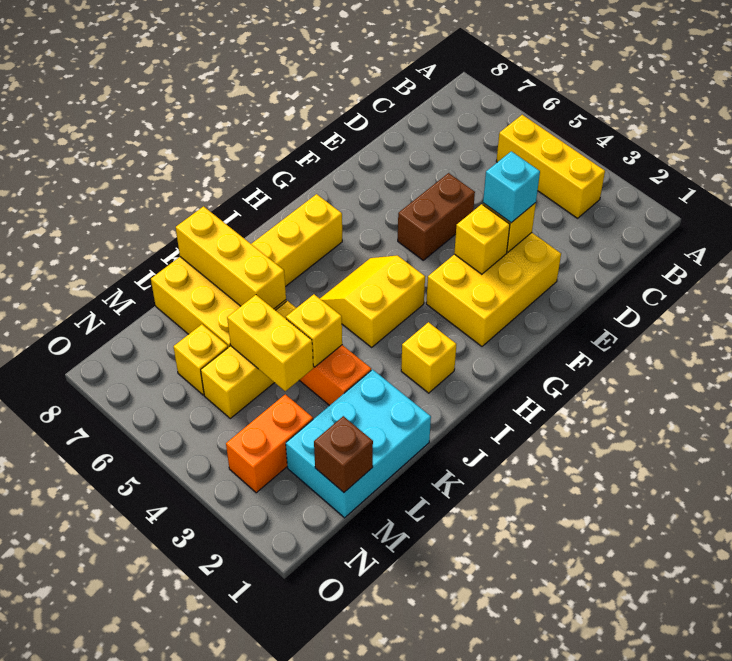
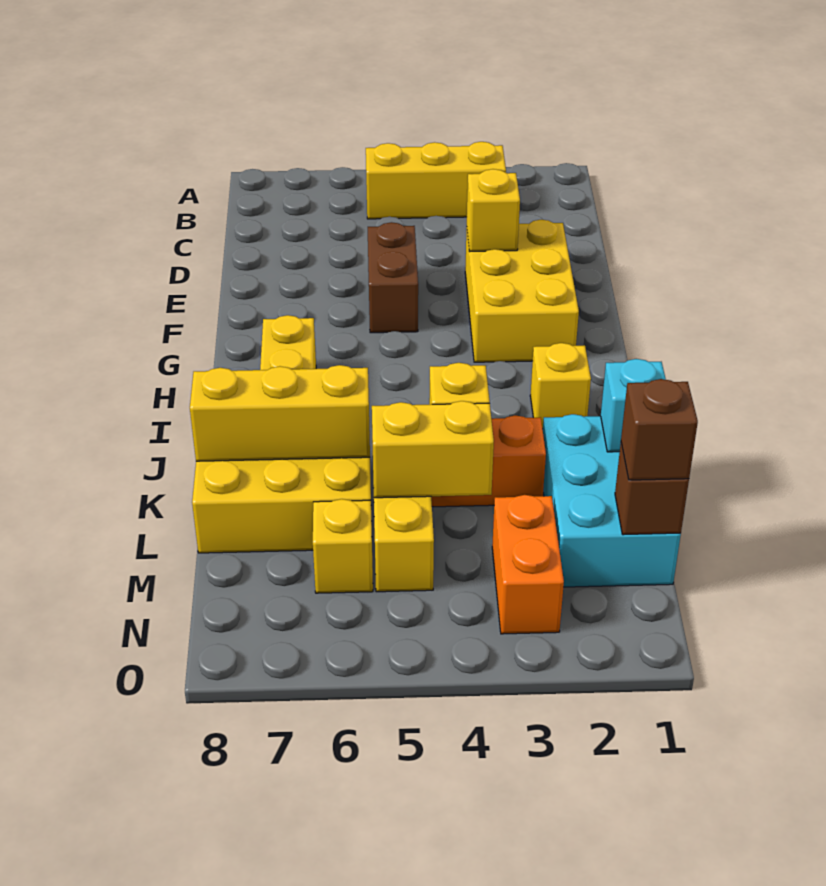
cyan 1x1 brick [483,151,540,223] -> cyan 1x1 brick moved to [601,359,666,452]
yellow 1x1 brick [454,204,510,274] -> none
yellow 2x2 slope [320,255,425,347] -> none
none -> brown 1x1 brick [621,379,698,480]

